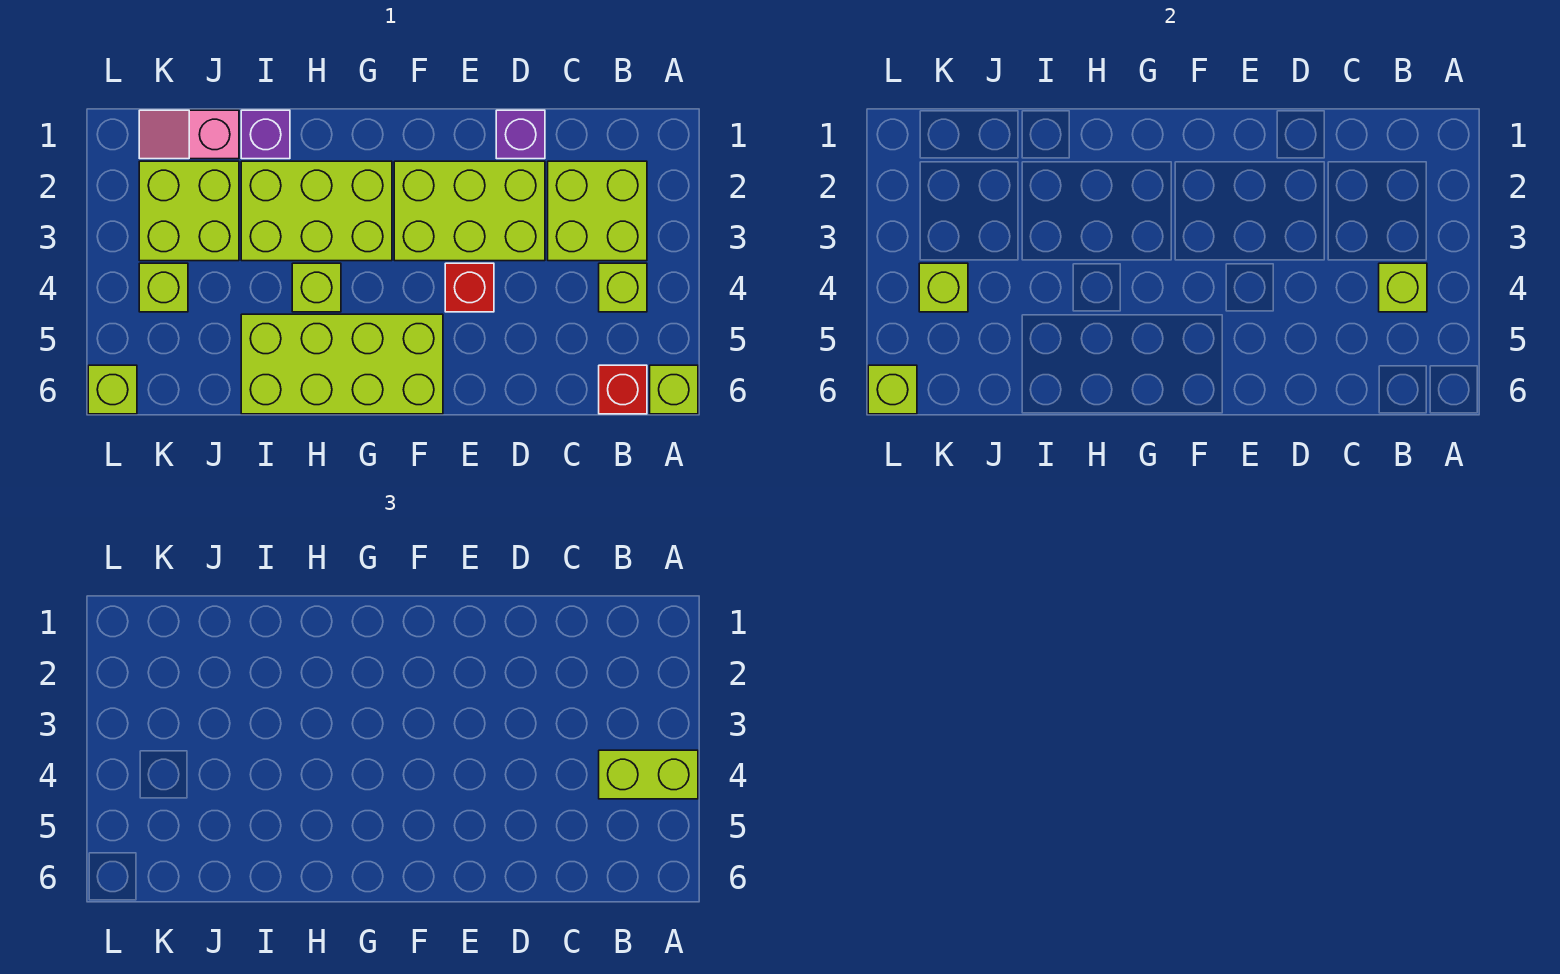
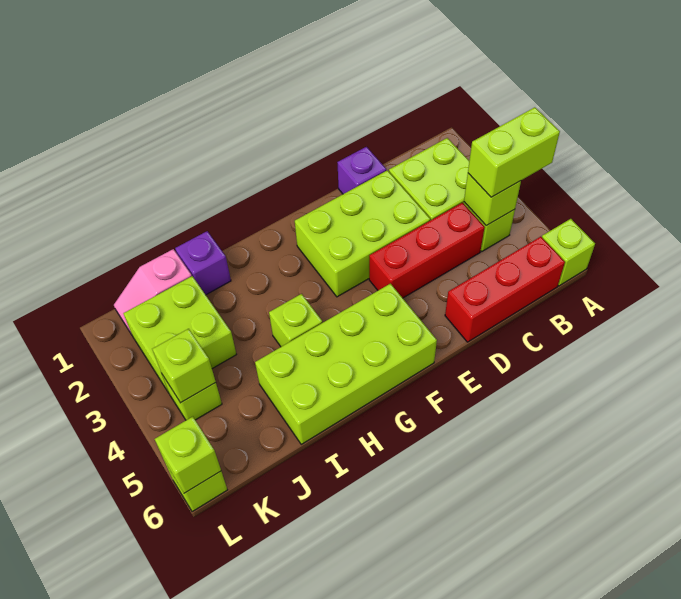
red 1x1 brick [599,365,647,414] -> red 1x3 brick [445,237,565,342]
red 1x1 brick [445,263,494,312] -> red 1x3 brick [369,203,485,298]
lime 2x3 brick [241,161,392,261] -> none

